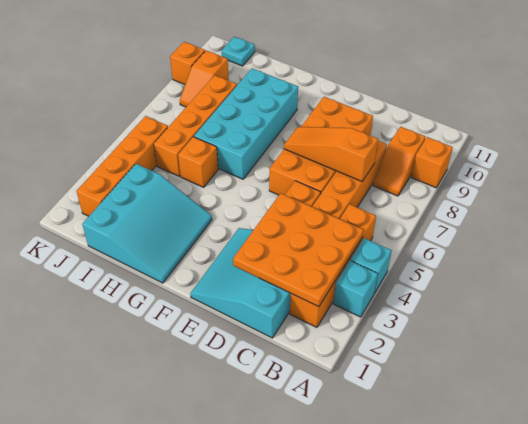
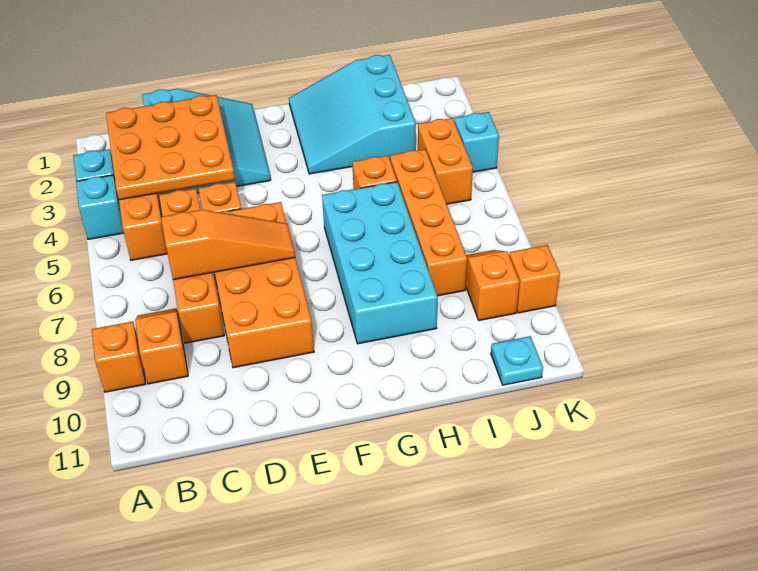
orange 1x4 brick [77,116,168,216] -> orange 1x2 brick [418,118,473,204]
none -> cyan 1x1 brick [454,112,499,172]

